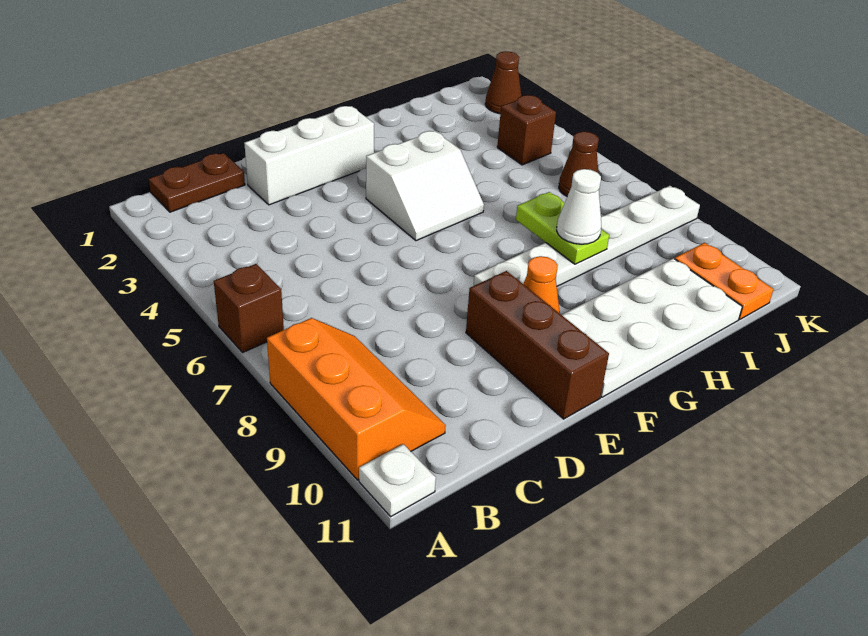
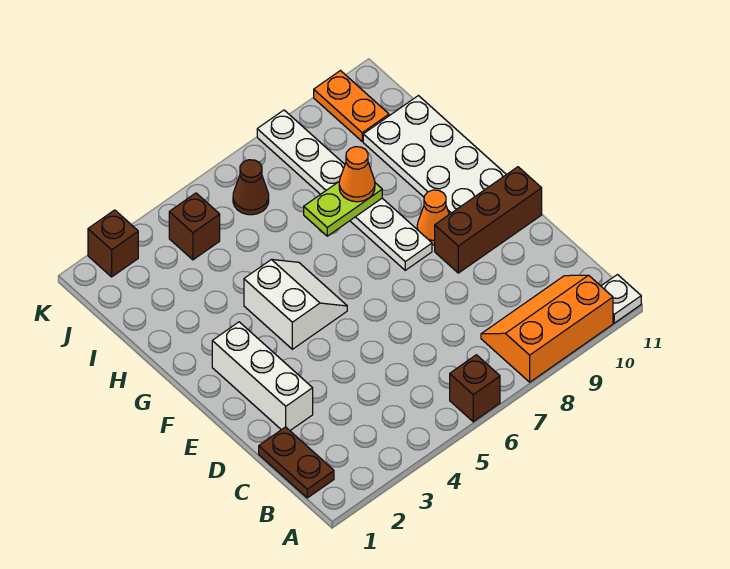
white 1x1 cone [557,169,601,244] -> orange 1x1 cone [339,147,375,202]
orange 1x2 plate [675,243,774,320] -> orange 1x2 plate turned to [314,71,389,141]
brown 1x1 cone [485,51,521,114] -> brown 1x1 brick [88,210,138,277]

